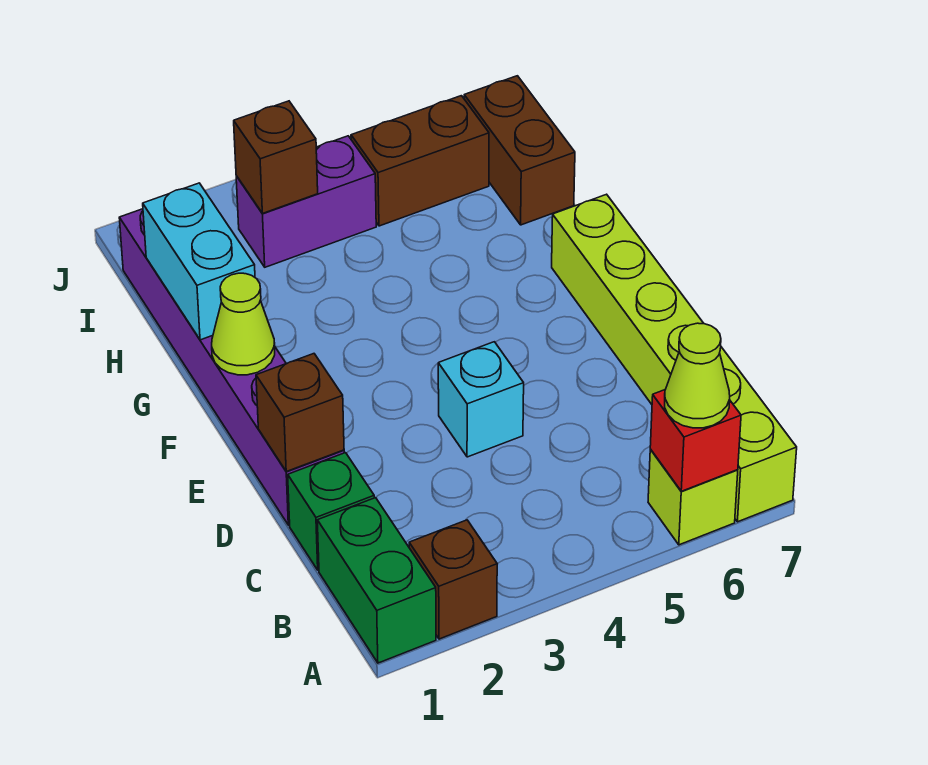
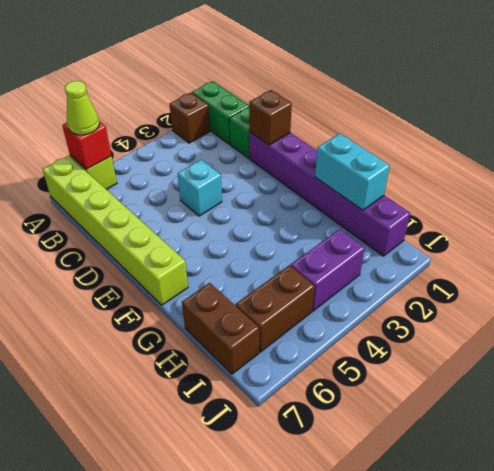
lime 1x1 cone [212,273,275,375] -> none
brown 1x1 brick [234,101,318,213] -> none

